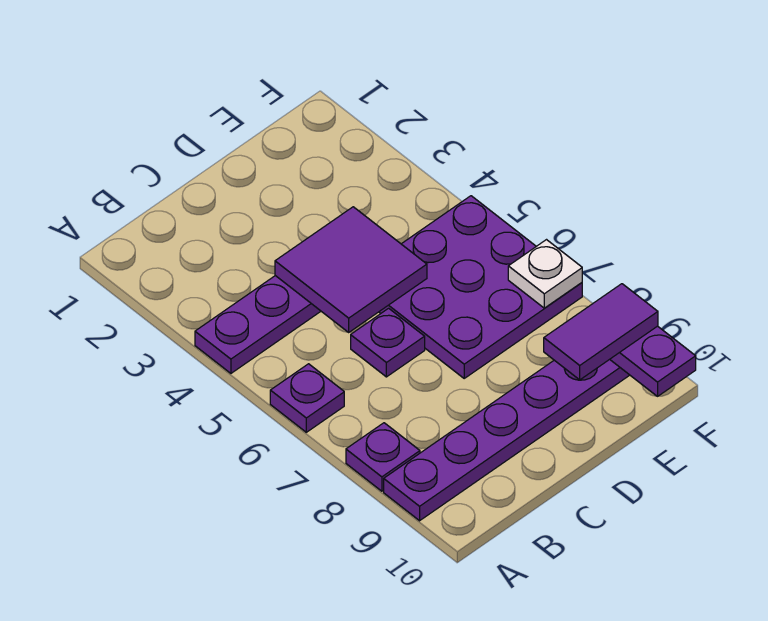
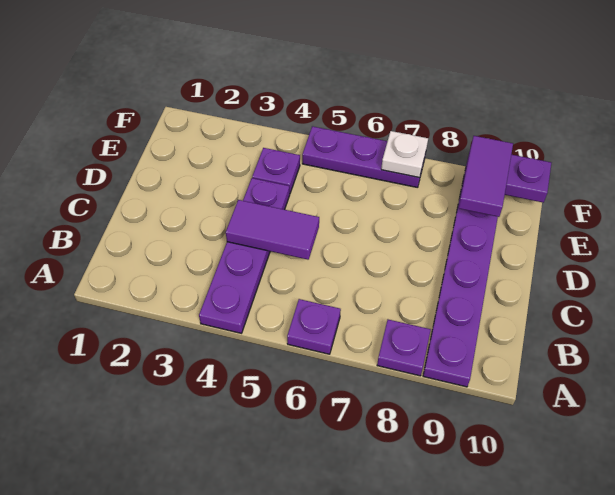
purple 2x2 tile [275,207,427,332] -> purple 1x2 tile [226,200,319,260]
purple 1x1 plate [351,308,425,377] -> purple 1x1 plate moved to [252,148,300,193]
purple 3x3 plate [379,196,582,378] -> purple 1x3 plate [302,126,426,188]

